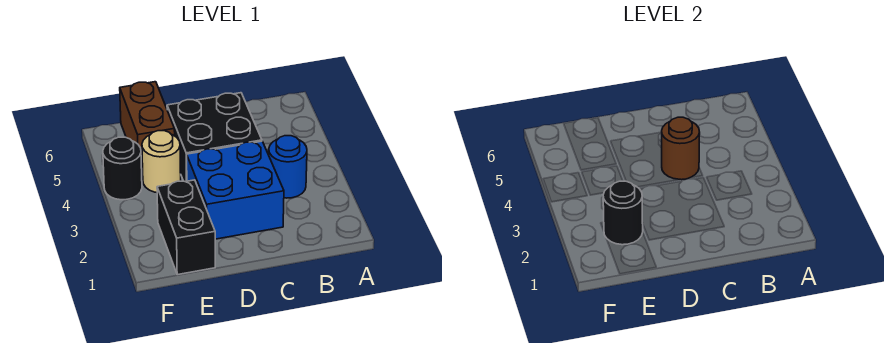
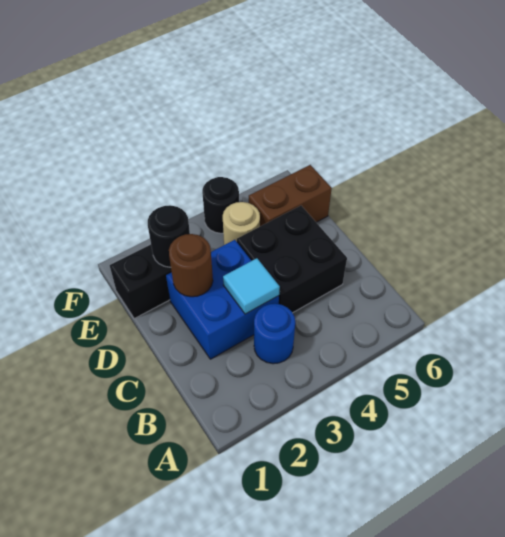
none -> cyan 1x1 tile [223,258,280,314]
brown 1x1 round brick [662,117,700,180] -> brown 1x1 round brick moved to [169,234,213,297]

